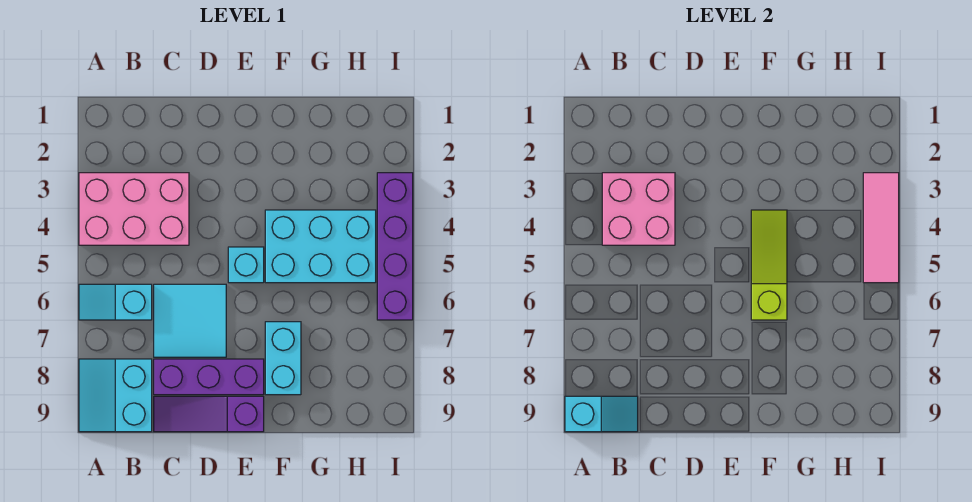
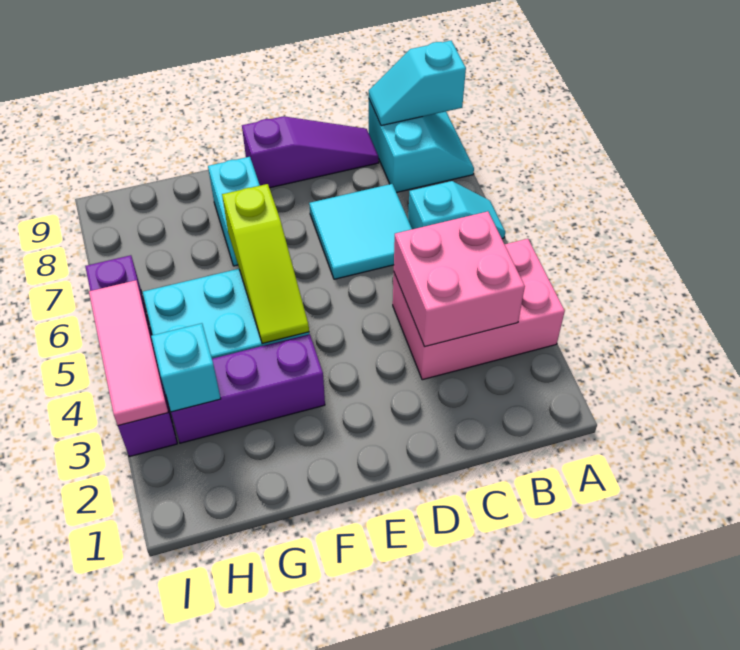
purple 1x3 brick [154,359,264,395] -> purple 1x3 brick moved to [171,334,325,443]
cyan 1x1 brick [228,247,264,283] -> cyan 1x1 brick moved to [151,323,221,412]

